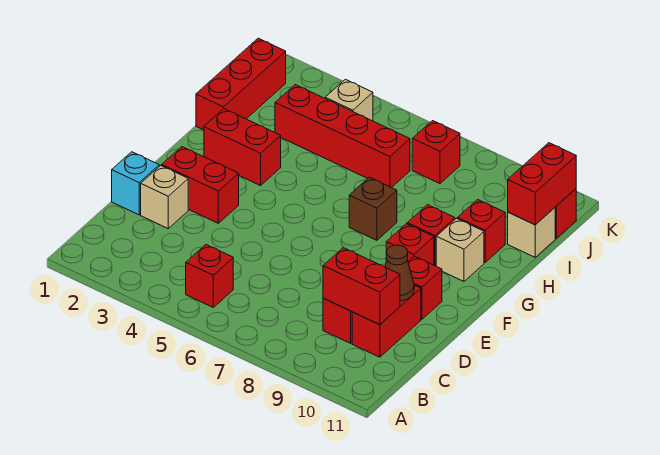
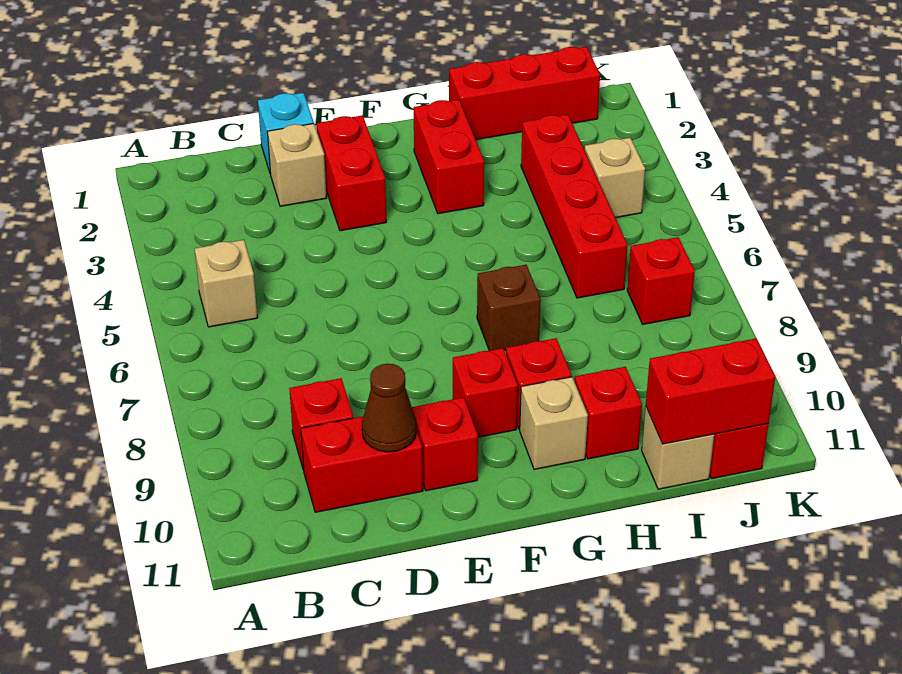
red 1x1 brick [186,245,233,307] -> tan 1x1 brick [195,240,258,327]
red 1x2 brick [323,248,400,325] -> none

